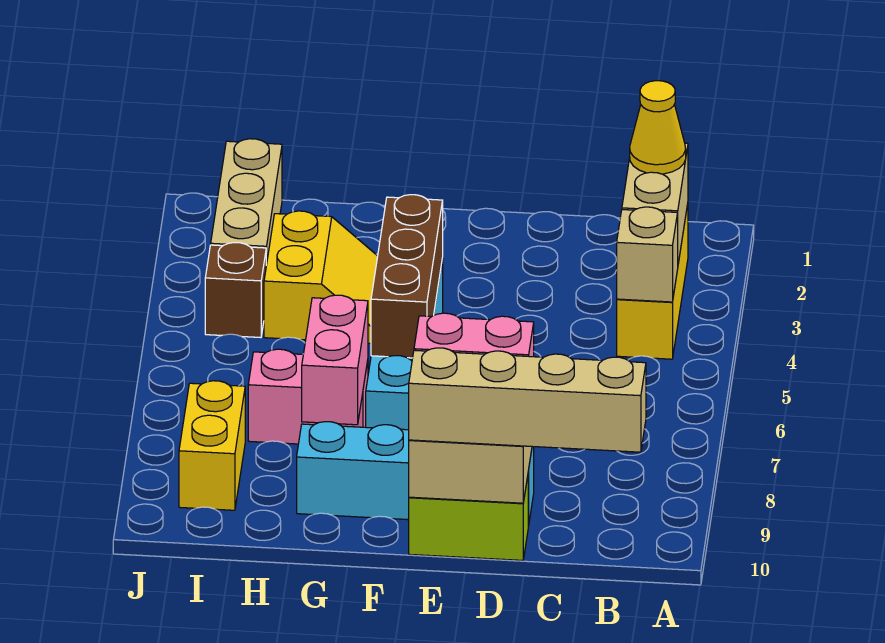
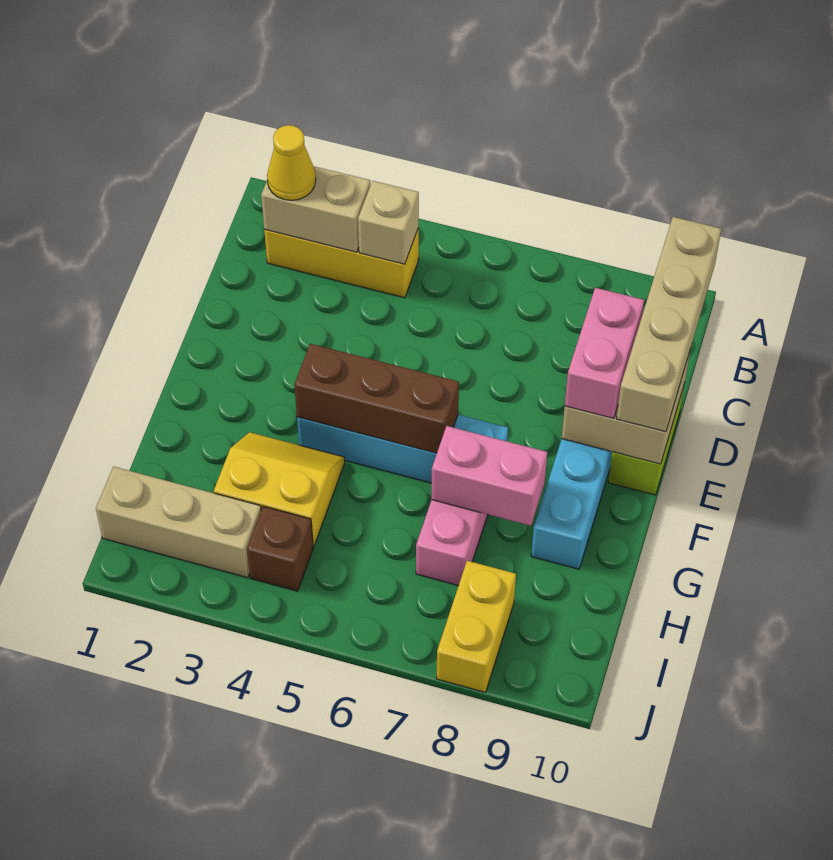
yellow 1x2 brick [179,381,245,510] -> yellow 1x2 brick turned to [437,561,516,692]

